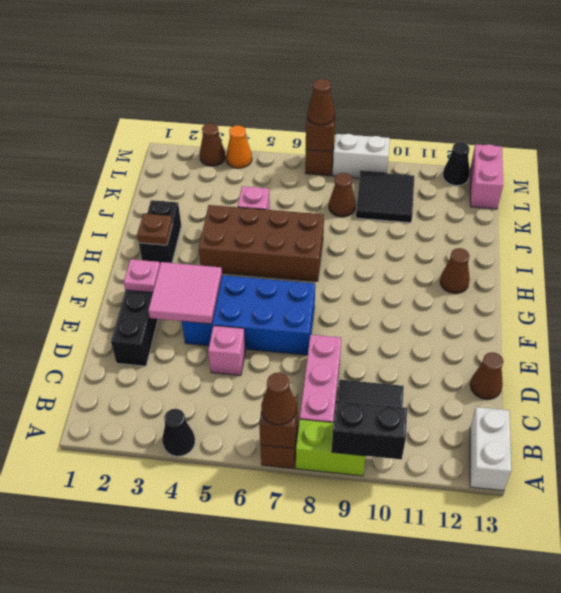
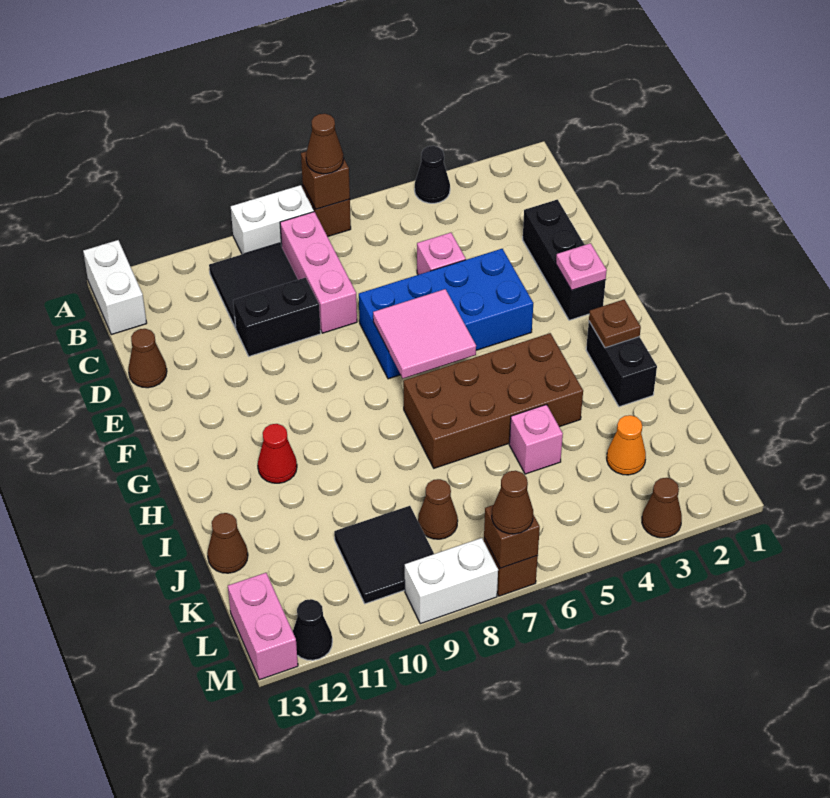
lime 1x2 brick [296,420,366,476] -> white 1x2 brick [231,185,314,254]
black 1x2 brick [332,401,407,460] -> black 1x2 brick moved to [233,278,321,356]
pink 2x2 tile [148,262,222,324] -> pink 2x2 tile moved to [373,289,476,379]
none -> red 1x1 cone [258,424,297,483]
brown 1x1 cone [440,248,470,294] -> brown 1x1 cone moved to [207,513,248,573]
orange 1x1 cone [226,125,252,168] -> orange 1x1 cone moved to [607,415,646,475]

